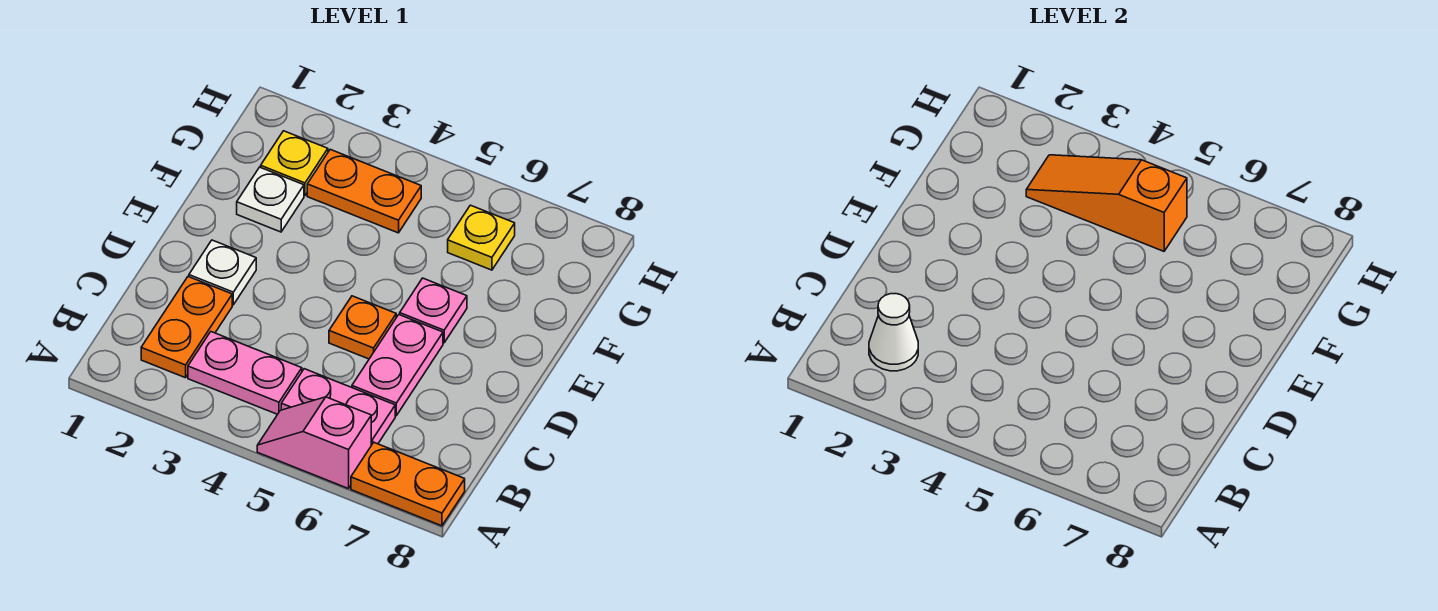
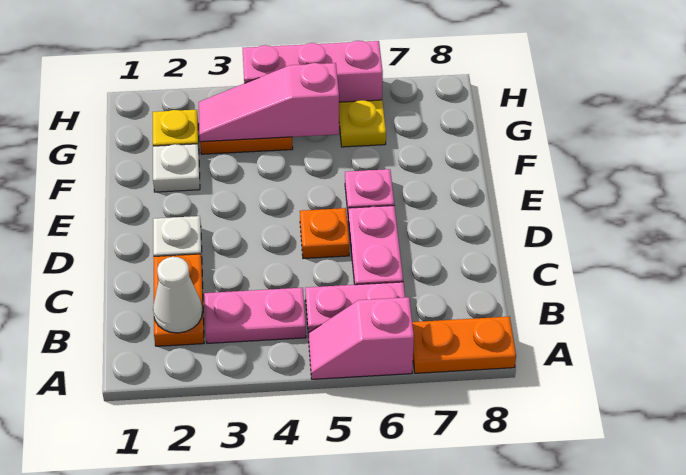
orange 1x3 slope [1026,155,1187,251] -> pink 1x3 slope [199,63,339,142]
none -> pink 1x3 brick [243,41,383,102]

